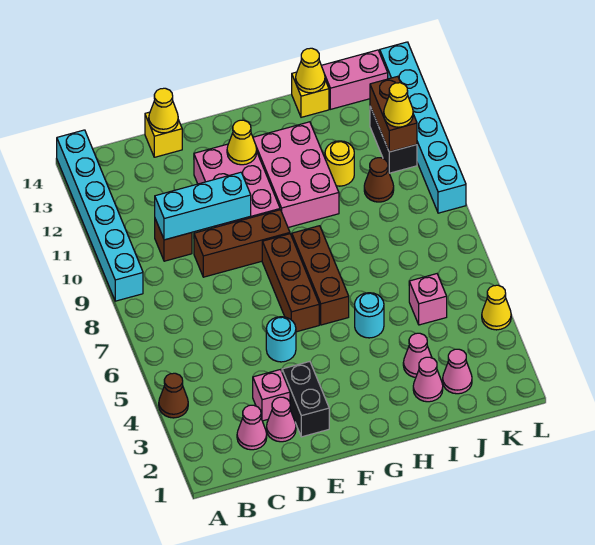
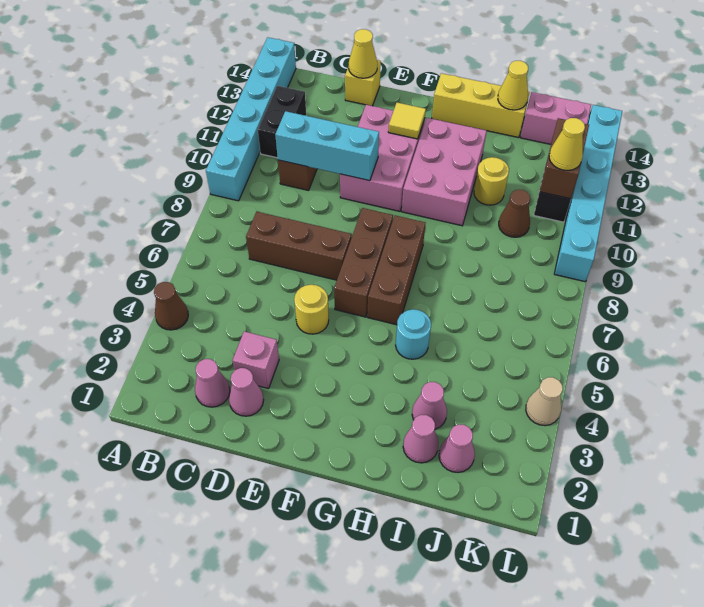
brown 1x3 brick [194,210,290,277] -> brown 1x3 brick moved to [246,212,351,280]
black 1x2 brick [282,362,329,437] -> black 1x2 brick moved to [258,86,306,158]
cyan 1x1 round brick [266,317,296,362] -> yellow 1x1 round brick [294,285,329,334]
yellow 1x1 cone [227,120,257,165] -> yellow 1x1 tile [388,103,426,139]
yellow 1x1 brick [292,72,329,117] -> yellow 1x3 brick [432,73,530,138]
pink 1x1 brick [409,274,447,325] -> none
yellow 1x1 cone [482,285,511,330] -> tan 1x1 cone [526,377,563,426]

